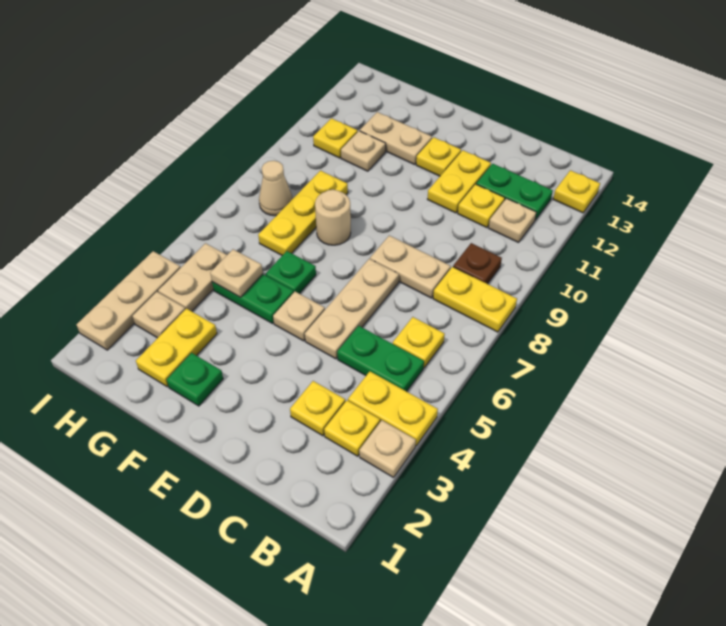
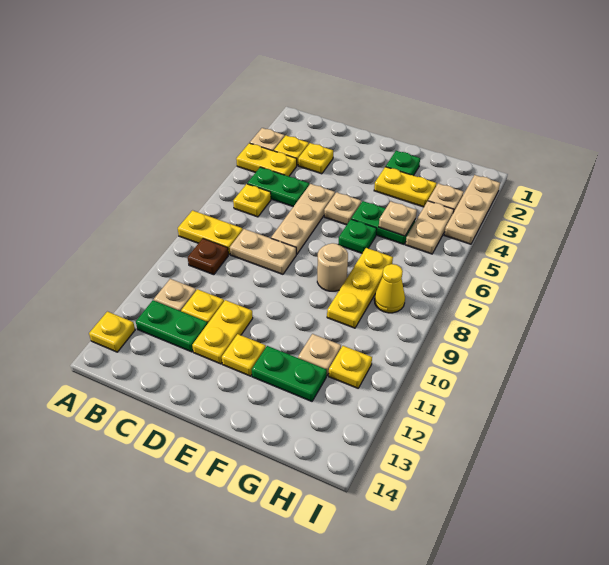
tan 1x2 plate [360,112,432,165] -> green 1x2 plate [252,346,327,401]
yellow 1x2 plate [136,308,217,387] -> yellow 1x2 plate turned to [374,167,437,207]
tan 1x1 cone [259,161,292,216] -> yellow 1x1 cone [374,264,405,313]

